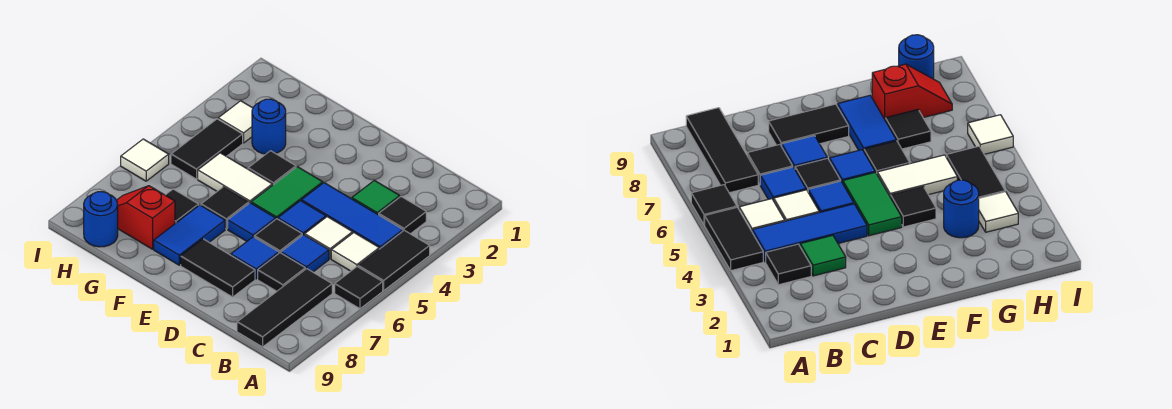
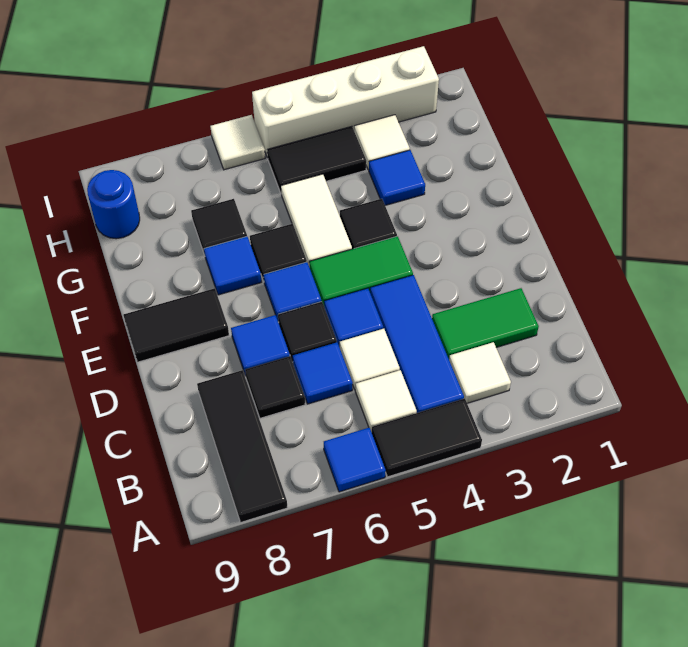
black 1x1 tile [335,267,383,309] -> blue 1x1 tile [324,428,386,492]
black 1x1 tile [379,197,426,234] -> white 1x1 tile [449,342,511,403]
black 1x3 tile [237,269,332,347] -> black 1x3 tile turned to [197,370,288,522]
green 1x1 tile [352,180,400,215] -> green 1x2 tile [432,288,539,359]
black 1x2 tile [181,239,255,297] -> black 1x2 tile turned to [123,288,229,362]
blue 1x2 tile [154,205,225,265] -> blue 1x1 tile [204,237,261,295]
blue 1x1 round brick [252,99,286,154] -> blue 1x1 tile [369,150,425,205]
red 1x2 slope [117,186,175,249] -> none
none -> white 1x4 brick [252,46,439,158]

